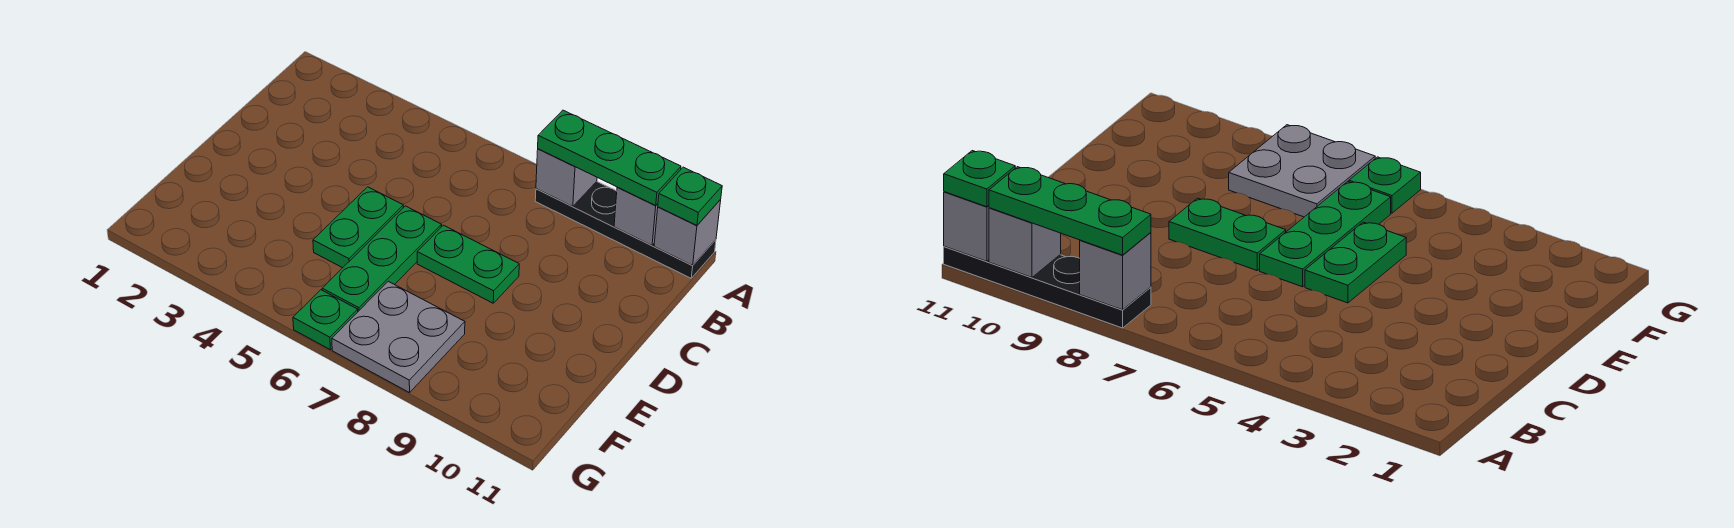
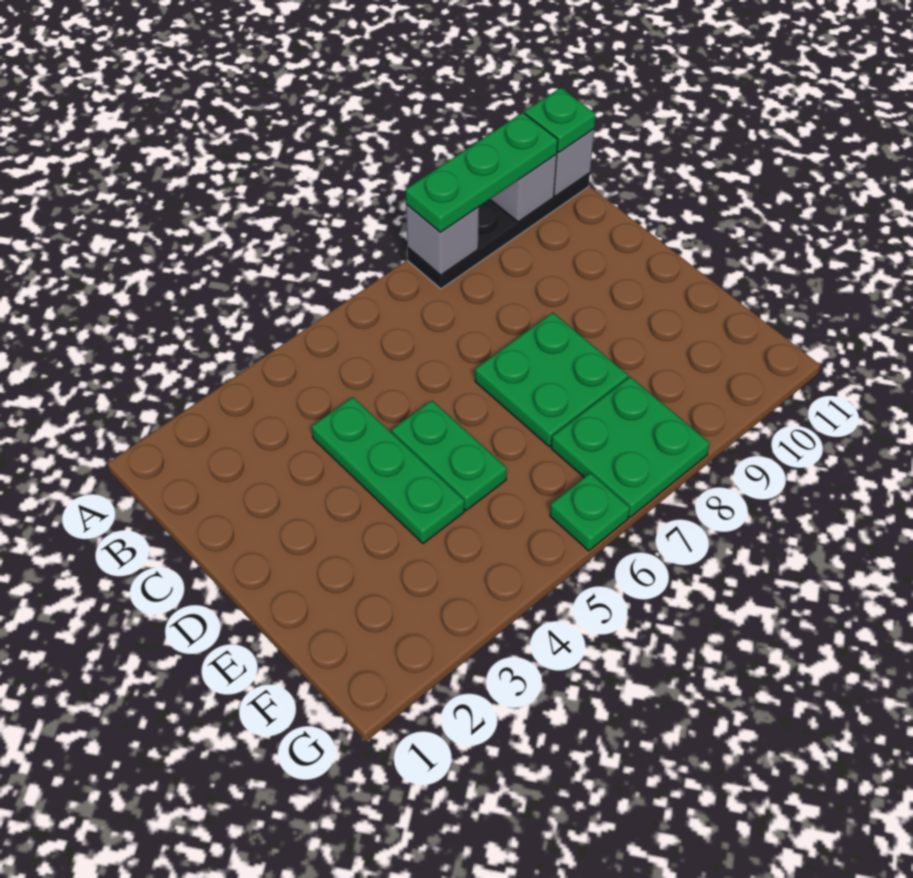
green 1x3 plate [322,206,442,311] -> green 1x3 plate moved to [312,397,464,543]
green 1x2 plate [417,225,519,303] -> green 2x2 plate [475,313,628,447]
grey 2x2 plate [332,281,465,393] -> green 2x2 plate [551,377,710,517]

